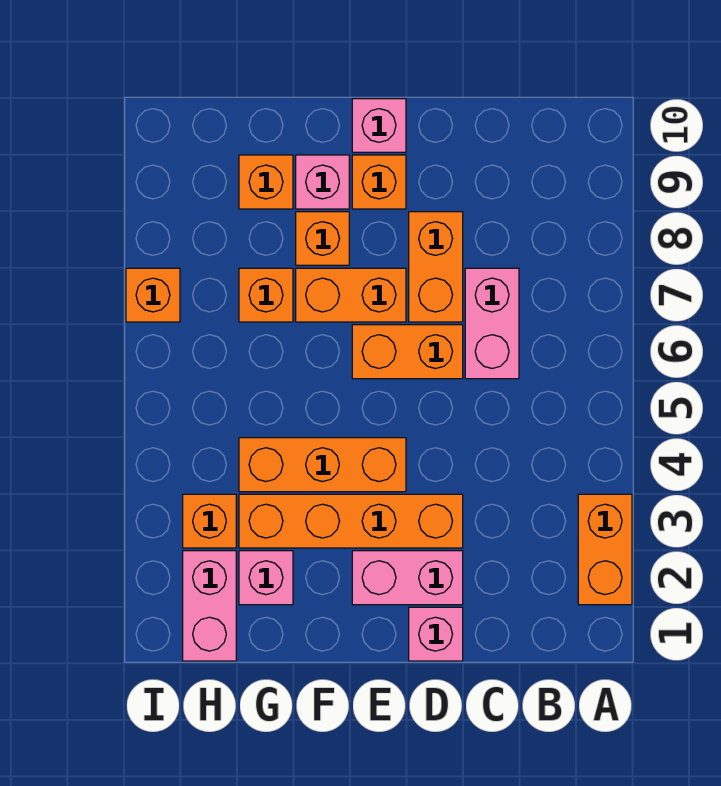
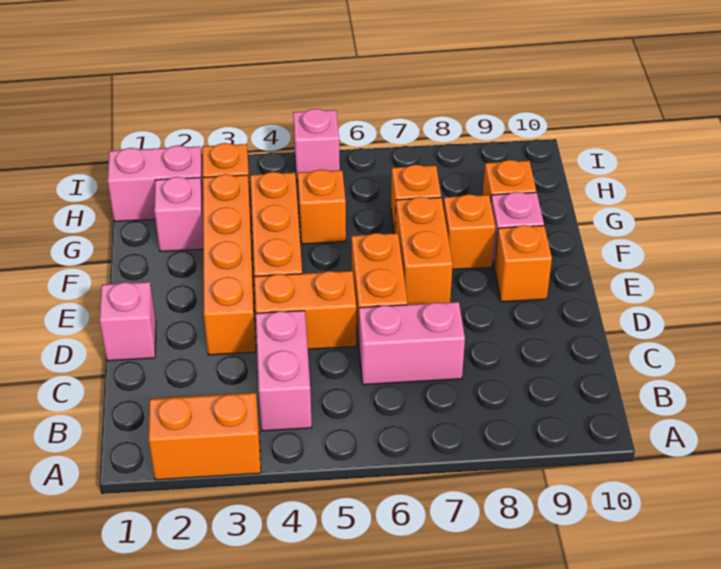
pink 1x2 brick [352,551,463,605] -> pink 1x2 brick moved to [256,311,312,431]
orange 1x2 brick [409,212,463,322] -> orange 1x2 brick moved to [254,271,356,349]
pink 1x1 brick [352,99,406,152] -> pink 1x1 brick moved to [293,109,340,181]
orange 1x1 brick [126,268,180,322] -> orange 1x1 brick moved to [298,169,346,244]

